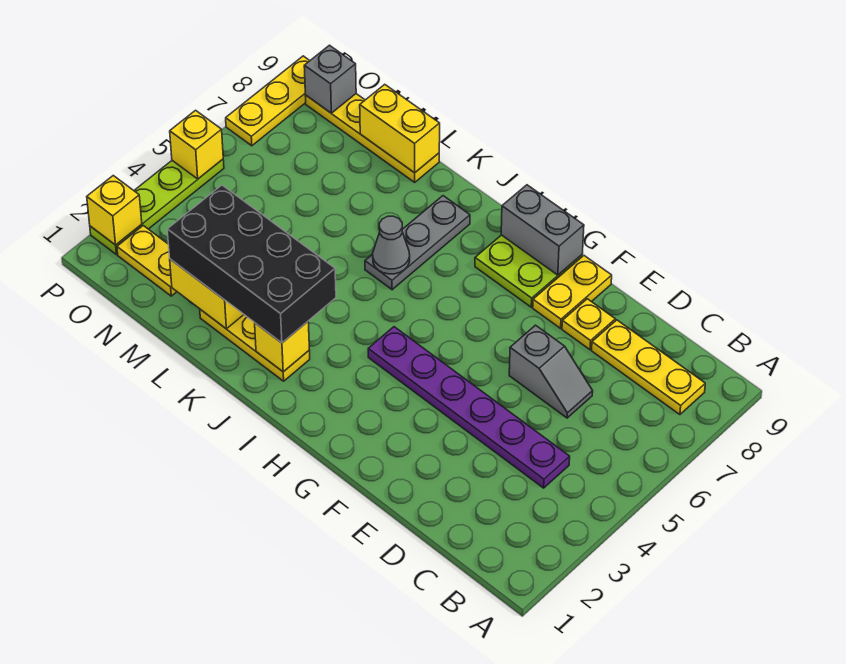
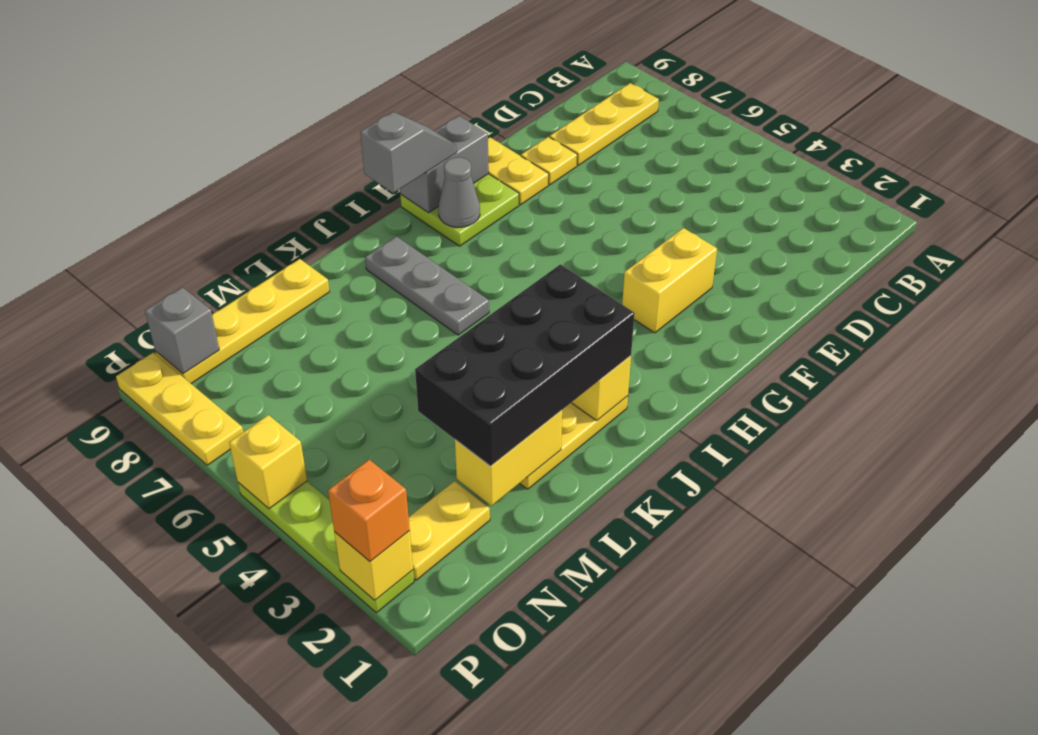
purple 1x6 plate [368,327,570,488] -> none
grey 1x2 slope [509,325,593,418] -> grey 1x2 slope moved to [360,112,457,193]
grey 1x1 cone [373,216,410,274] -> grey 1x1 cone moved to [439,157,480,227]
yellow 1x2 brick [360,84,440,173] -> yellow 1x2 brick moved to [622,228,717,333]
none -> orange 1x1 brick [328,460,410,561]

